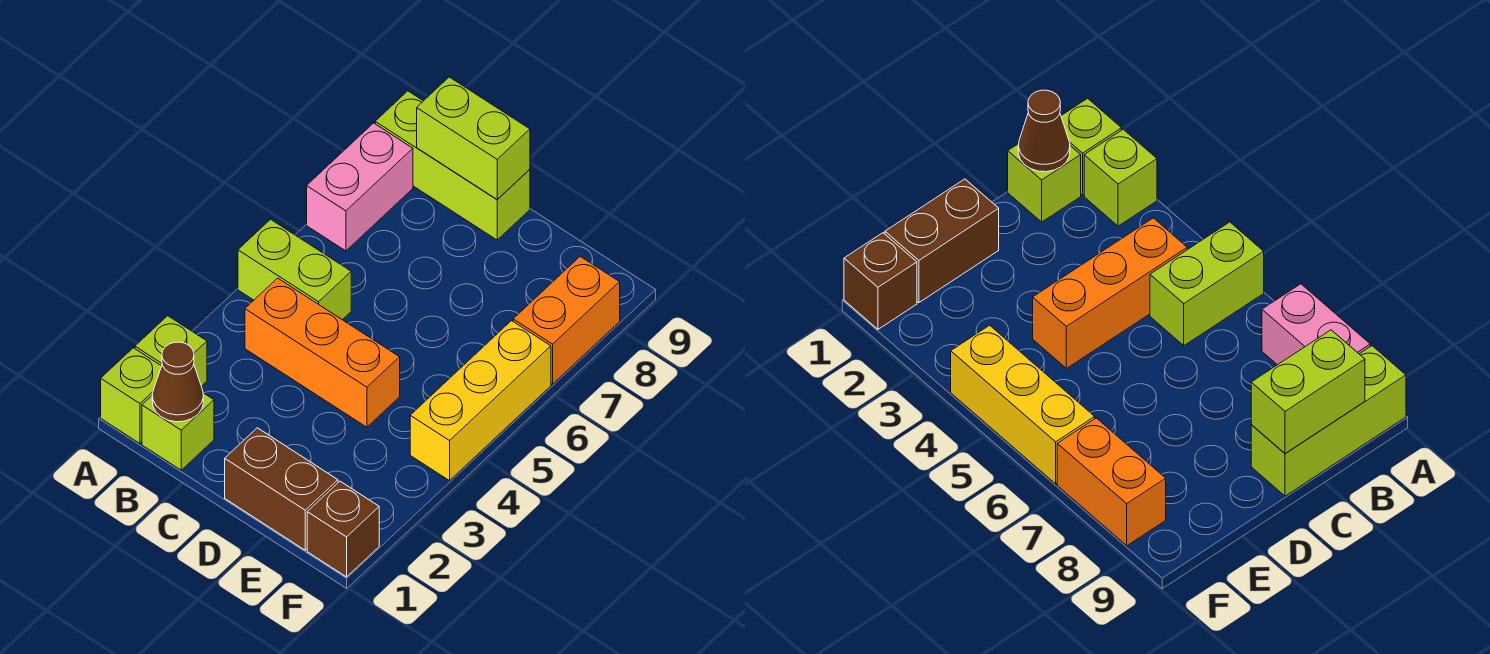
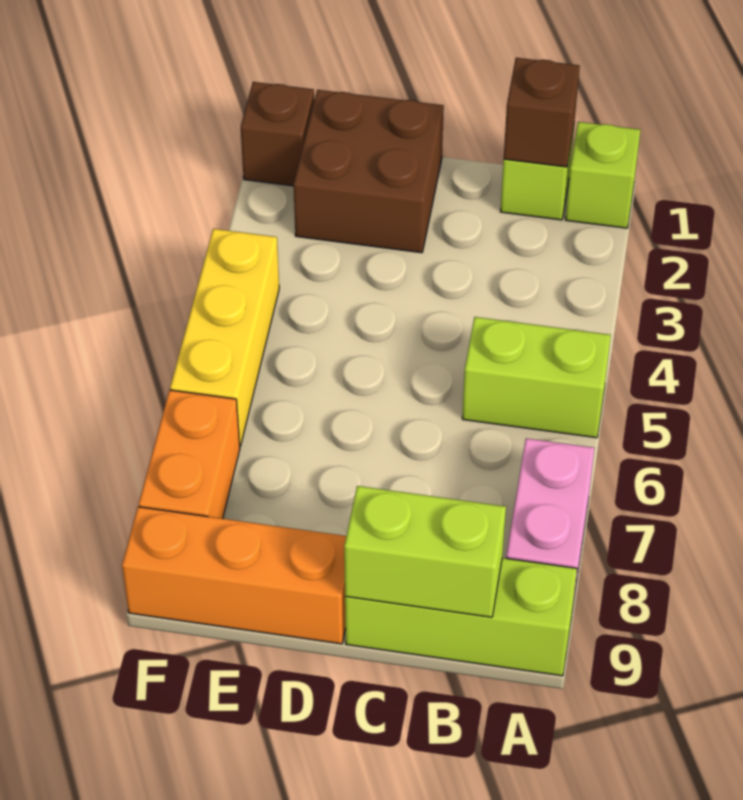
lime 1x1 brick [135,316,207,386] -> none
brown 1x1 cone [152,342,203,422] -> brown 1x1 brick [504,58,580,167]
orange 1x3 brick [245,278,400,427] -> orange 1x3 brick moved to [122,507,346,644]
brown 1x2 brick [225,428,338,550] -> brown 2x2 brick [294,90,444,253]

